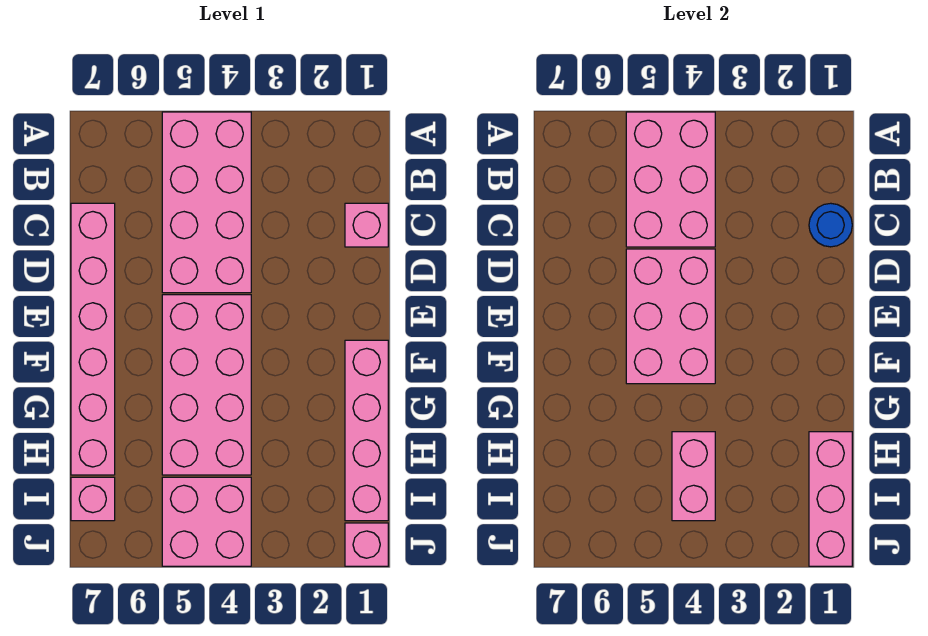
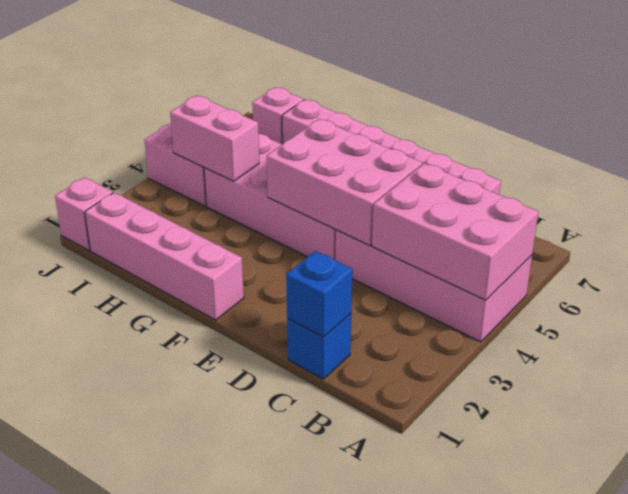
pink 1x1 brick [345,203,388,247] -> blue 1x1 brick [287,314,351,379]
blue 1x1 round brick [809,203,852,247] -> blue 1x1 brick [286,251,353,337]
pink 1x3 brick [809,432,852,566] -> none

